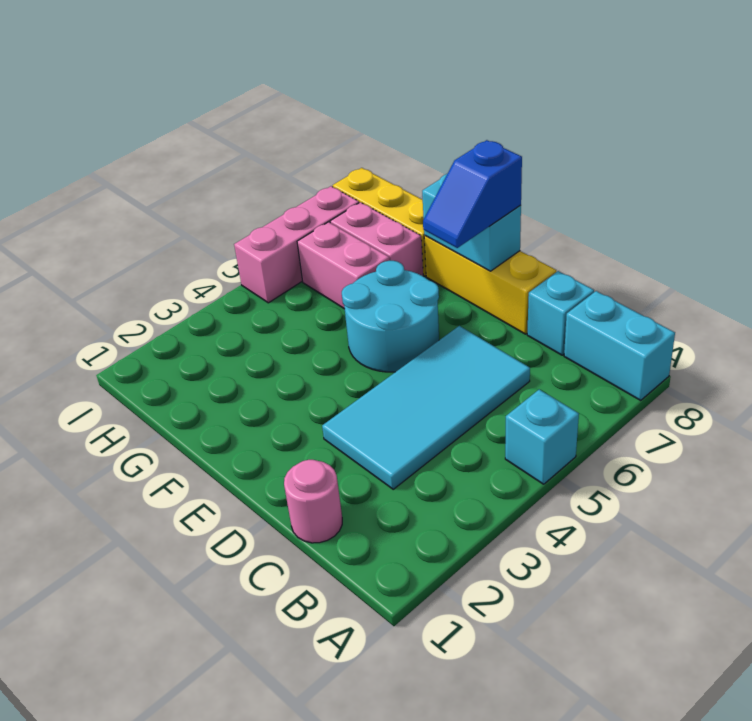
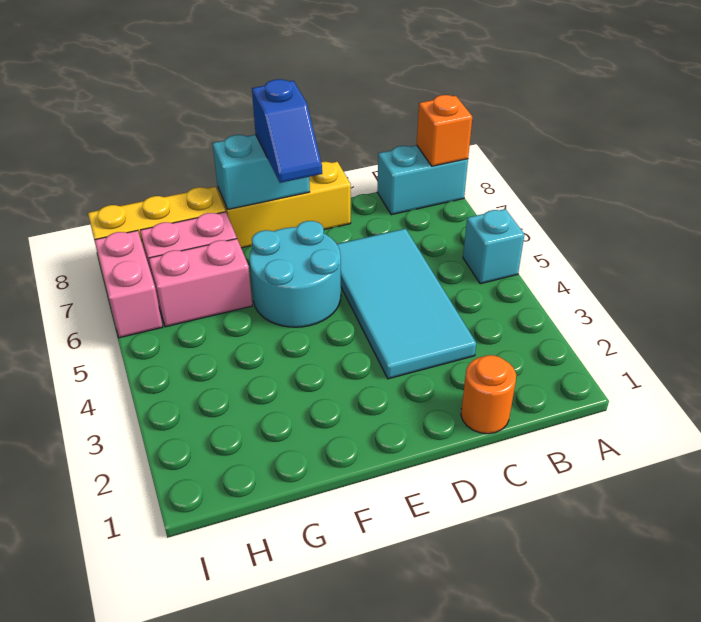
none -> orange 1x1 brick [417,95,472,166]
pink 1x1 round brick [284,460,342,543] -> orange 1x1 round brick [461,355,516,434]
cyan 1x1 brick [527,271,594,355] -> none
pink 1x3 brick [234,186,359,303] -> pink 1x2 brick [95,230,163,338]

